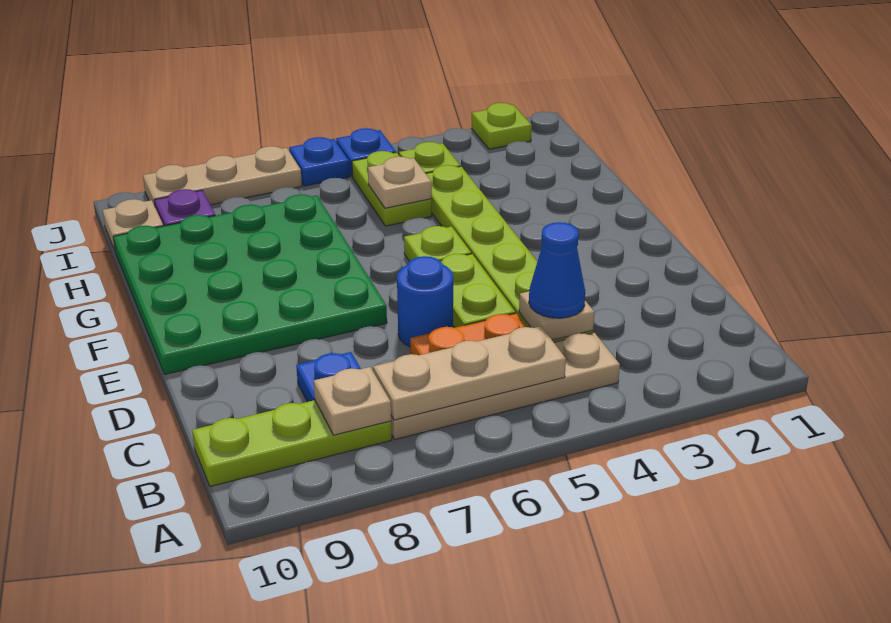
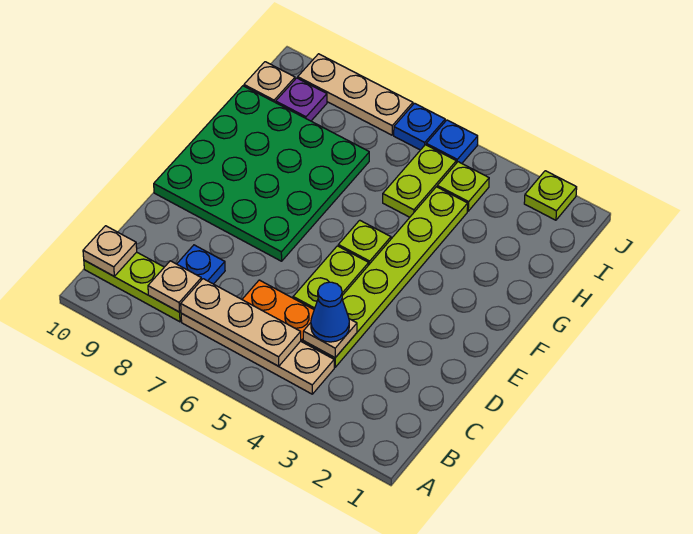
blue 1x1 round brick [397,256,453,347] -> none
tan 1x1 plate [368,157,432,208] -> tan 1x1 plate moved to [83,226,137,276]

